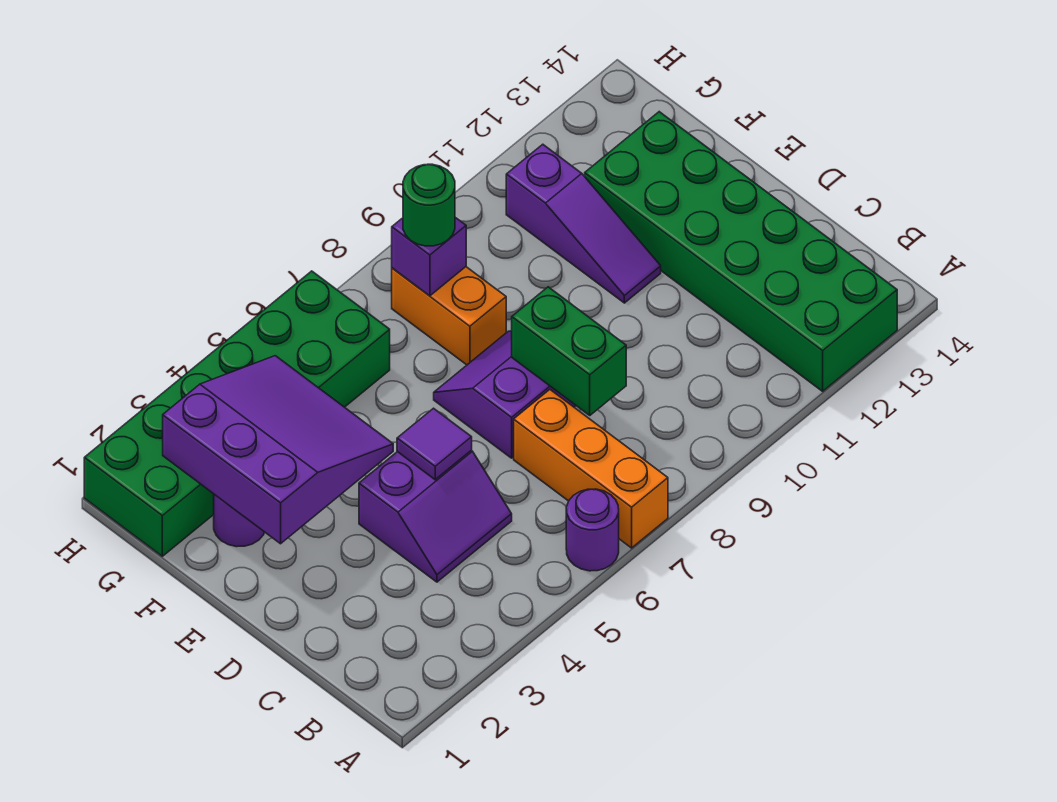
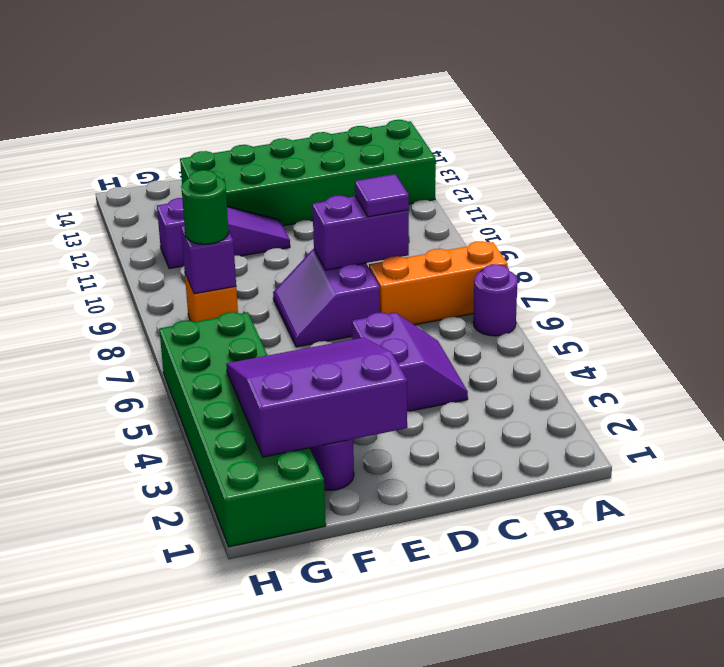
green 1x2 brick [512,287,626,415] -> purple 1x2 brick [312,196,409,270]
purple 1x1 tile [397,408,472,480] -> purple 1x1 tile moved to [355,174,409,217]
orange 1x2 brick [392,267,506,365] -> orange 1x1 brick [185,274,238,322]

